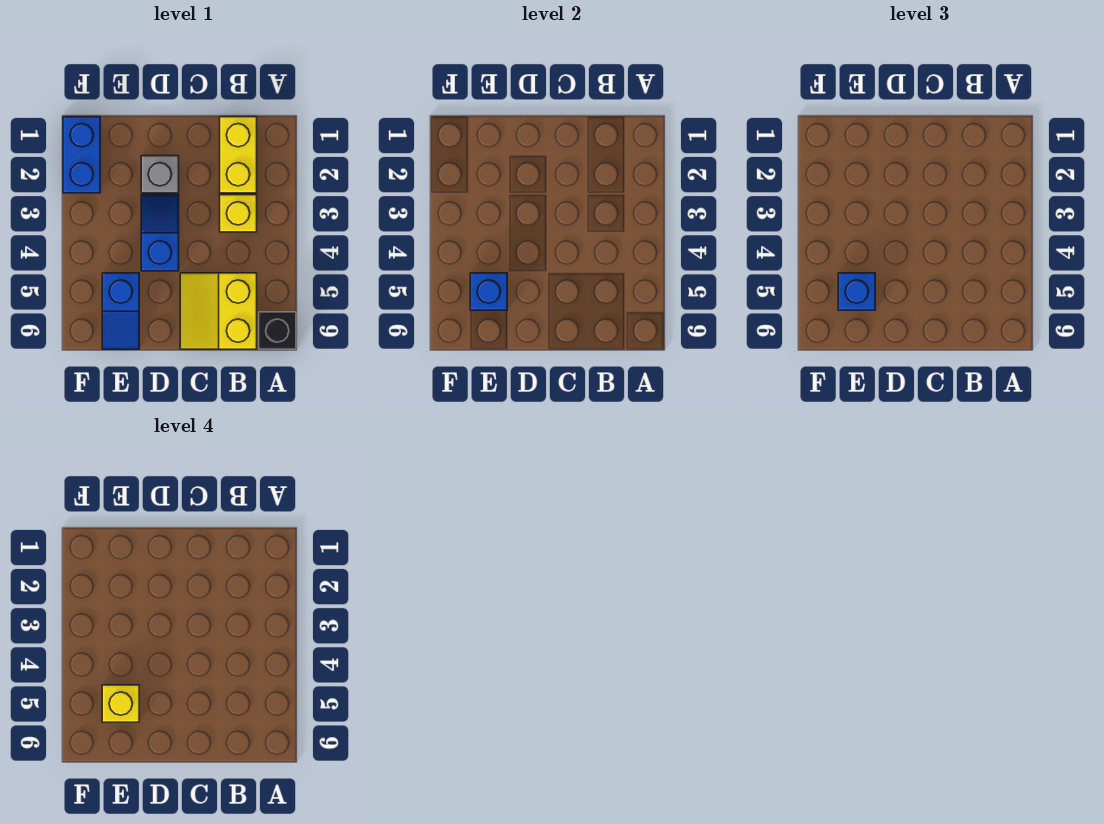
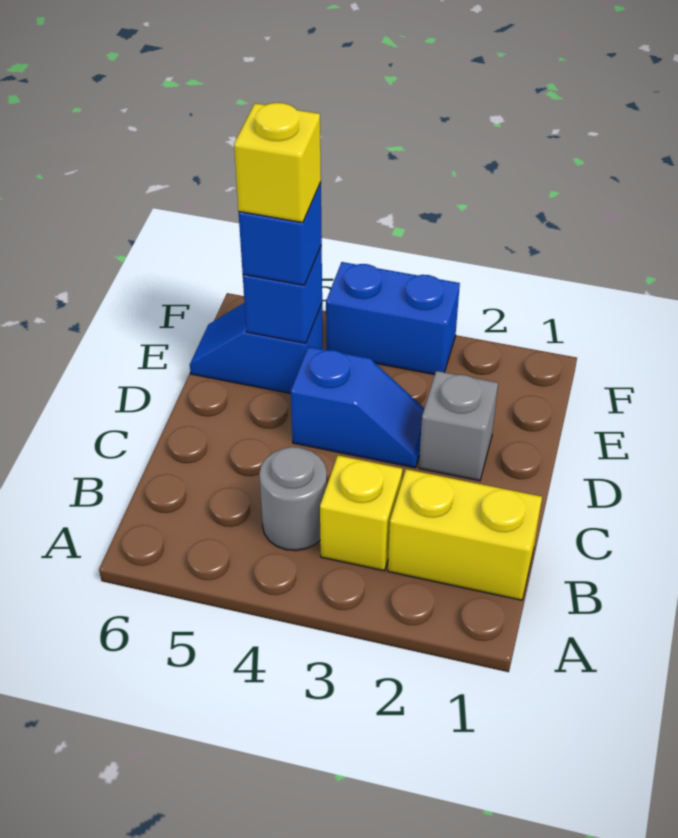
black 1x1 brick [259,312,296,349] -> none
none -> grey 1x1 round brick [259,447,327,550]
yellow 2x2 slope [180,273,257,349] -> none
blue 1x2 brick [63,117,100,193] -> blue 1x2 brick moved to [326,262,460,375]

